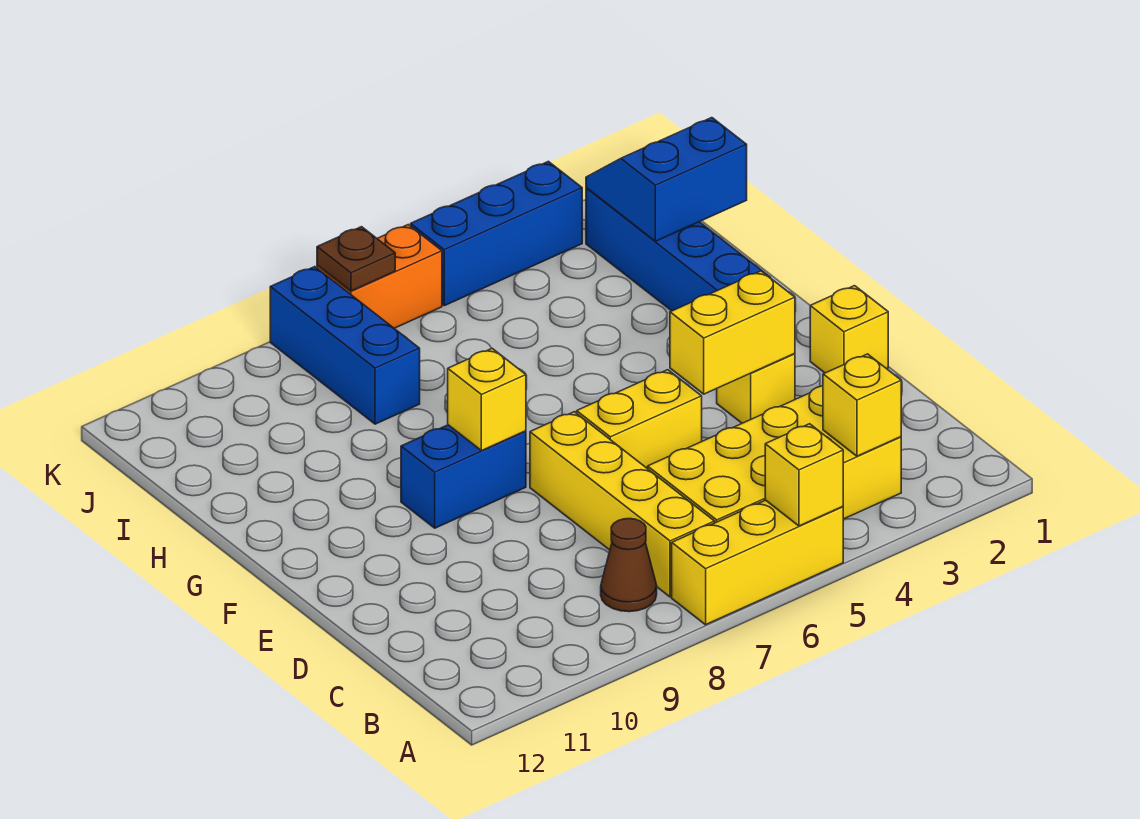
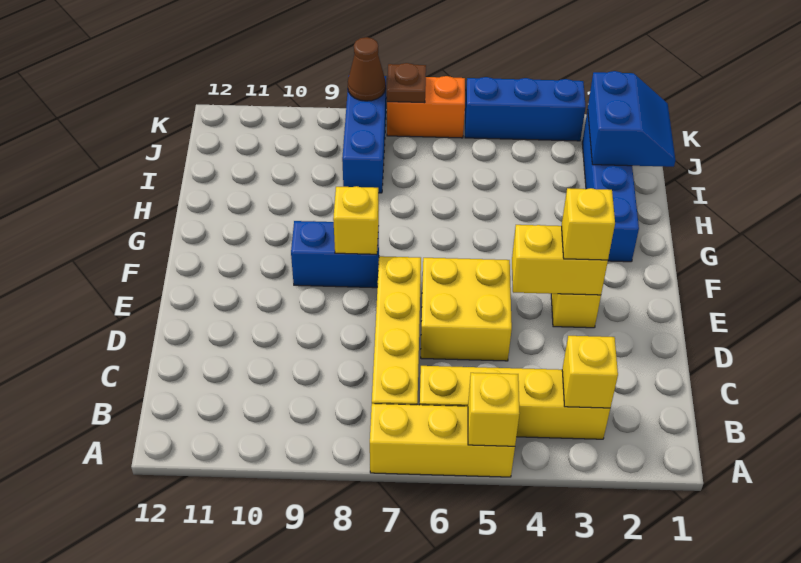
yellow 2x4 brick [648,386,901,523] -> yellow 1x4 brick [420,366,610,439]
brown 1x1 cone [601,519,657,612] -> brown 1x1 cone moved to [348,37,386,101]
yellow 1x1 brick [810,286,888,373] -> yellow 1x1 brick moved to [562,188,615,260]
yellow 1x2 brick [577,370,702,469] -> yellow 2x2 brick [421,258,512,361]
blue 2x2 slope [586,118,747,241] -> blue 2x2 slope turned to [588,71,675,167]

